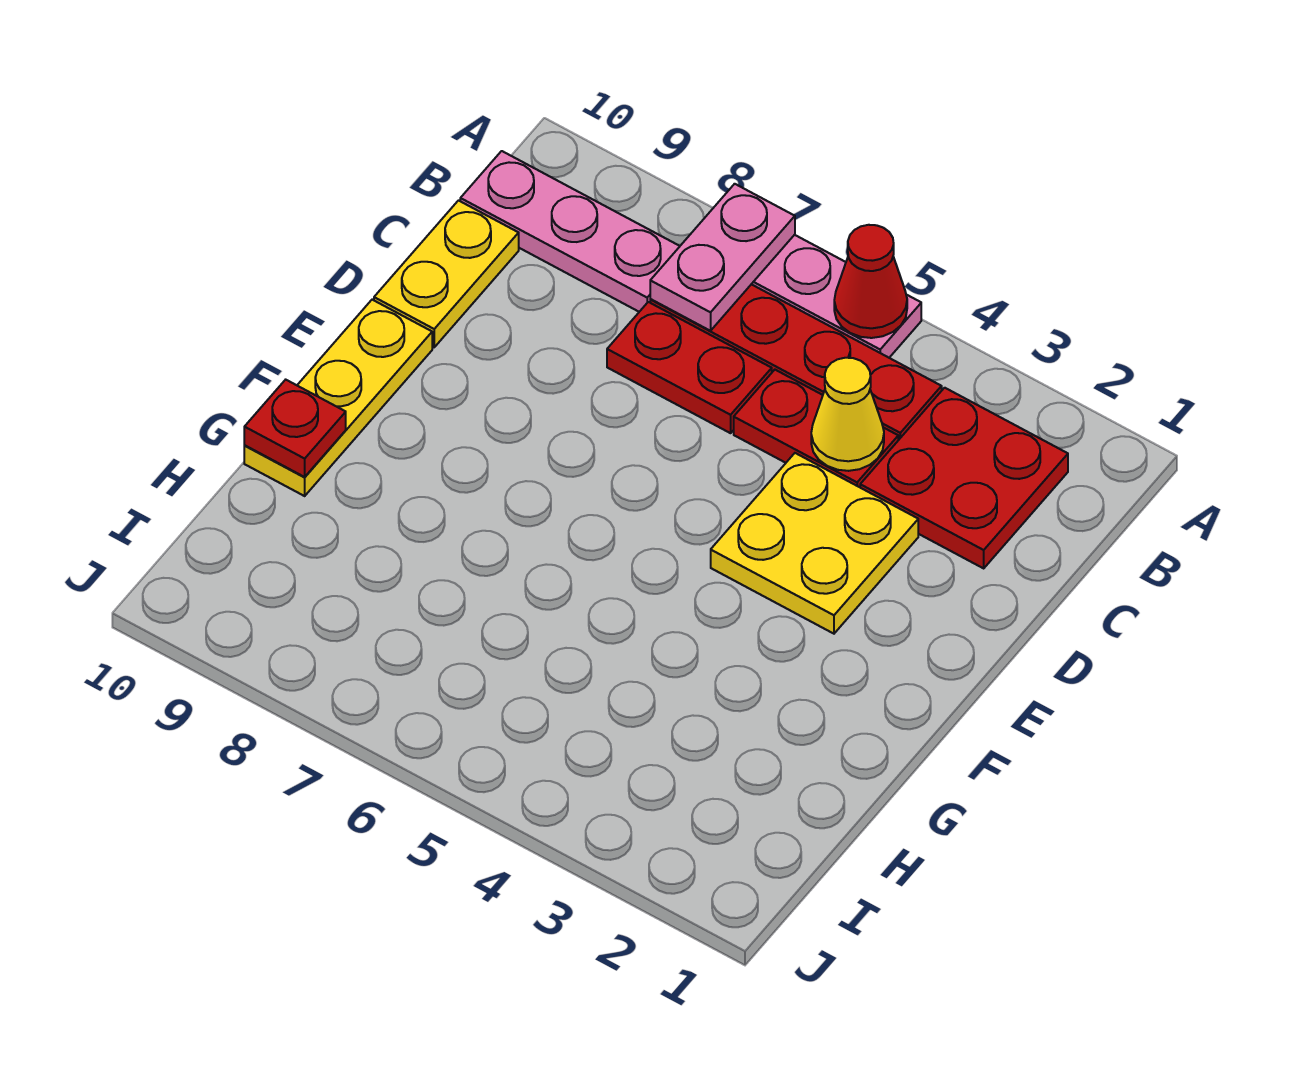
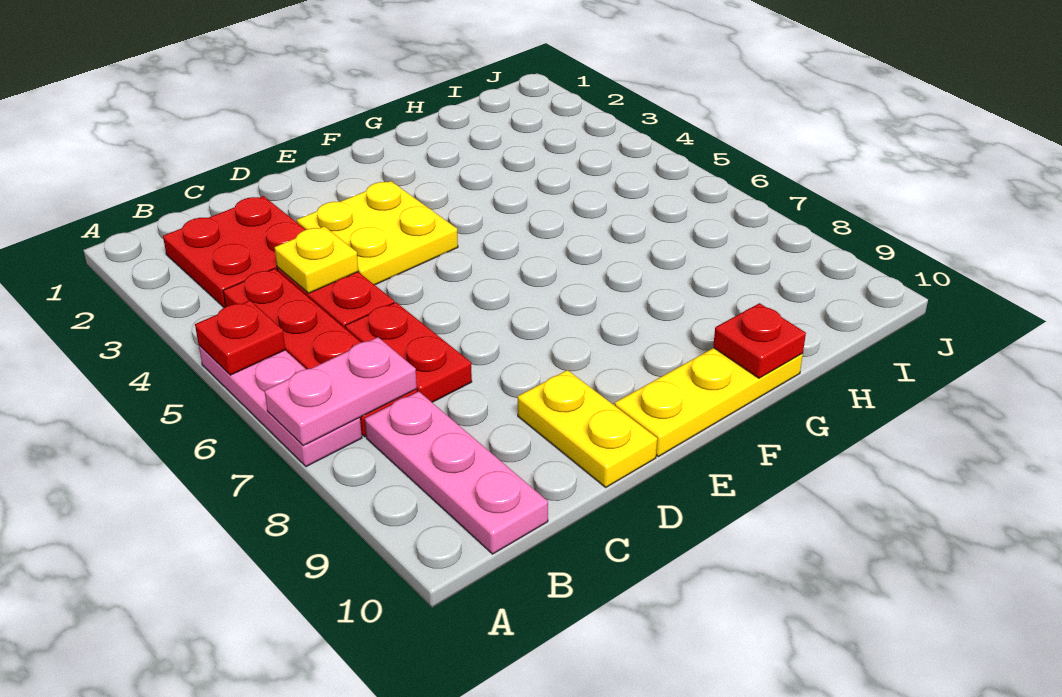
red 1x1 cone [834,225,907,338] -> red 1x1 plate [195,300,285,375]
yellow 1x1 cone [811,358,884,471] -> yellow 1x1 plate [274,226,359,293]
yellow 1x2 plate [374,201,519,347] -> yellow 1x2 plate turned to [518,370,657,487]

